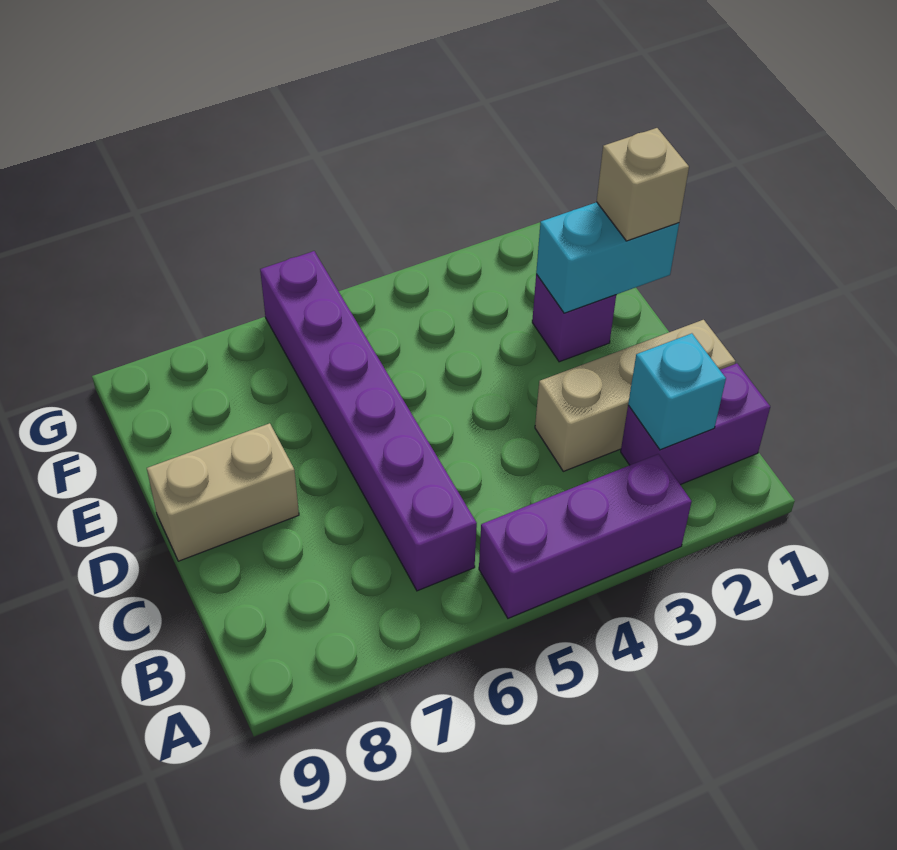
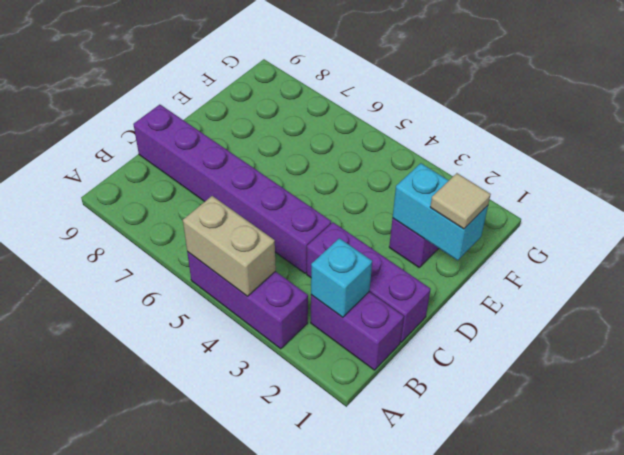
purple 1x6 brick [260,251,477,591] -> purple 1x6 brick turned to [133,105,331,273]
tan 1x3 brick [535,320,735,471] -> purple 1x3 brick [307,222,431,342]
tan 1x2 brick [147,423,299,561] -> tan 1x2 brick moved to [183,196,276,296]
tan 1x1 brick [597,128,689,241] -> tan 1x1 tile [430,173,491,229]

